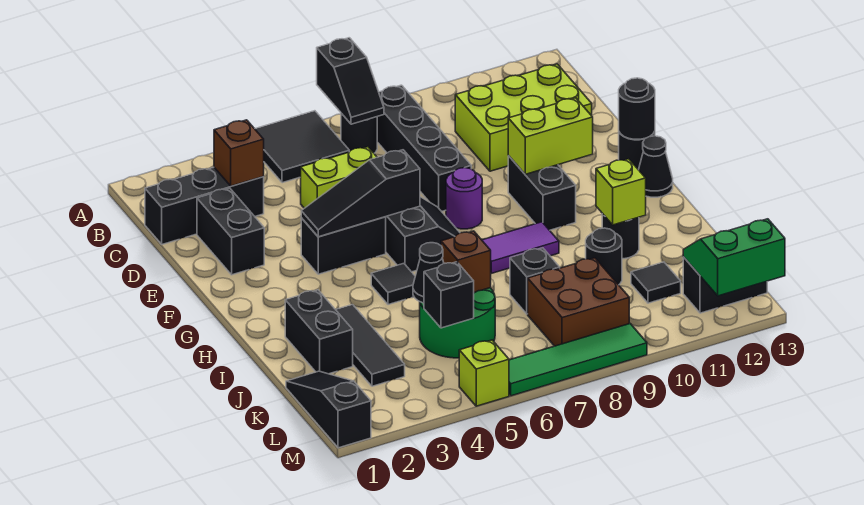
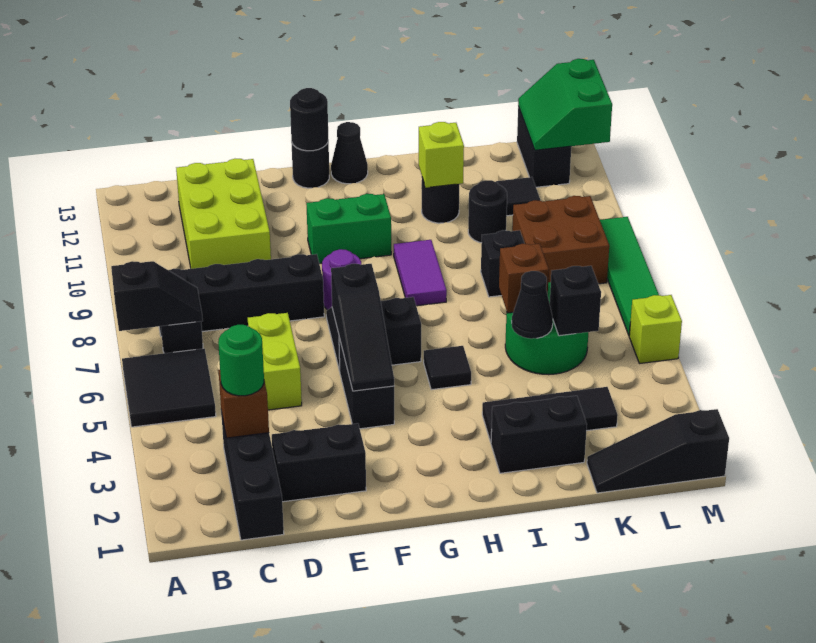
none -> green 1x1 round brick [218,325,264,396]
black 1x2 brick [508,156,576,230] -> green 1x2 brick [306,194,391,264]
lime 1x2 brick [508,98,593,174] -> none

